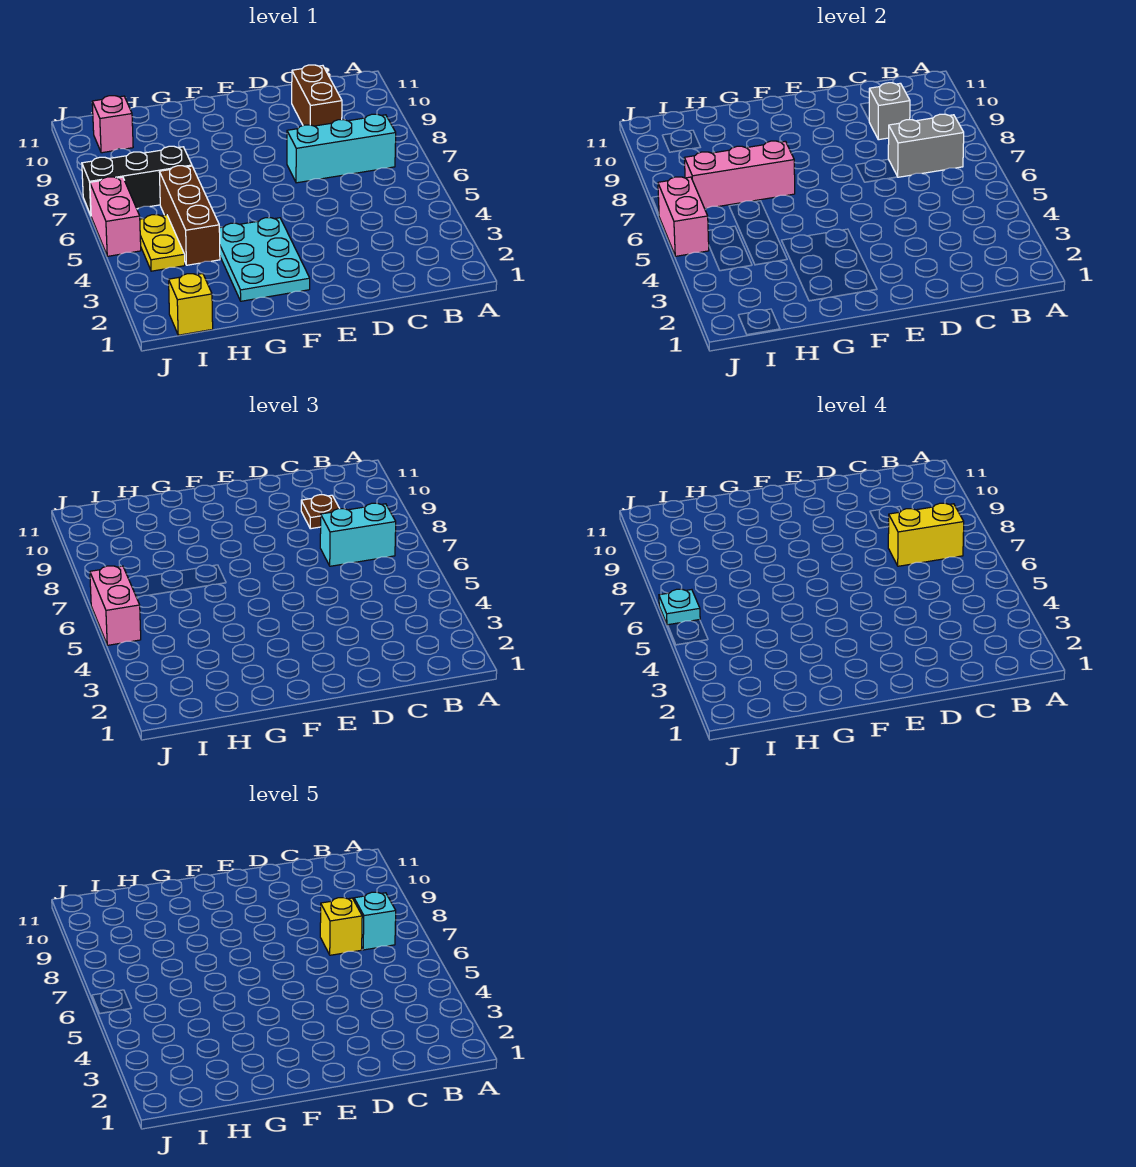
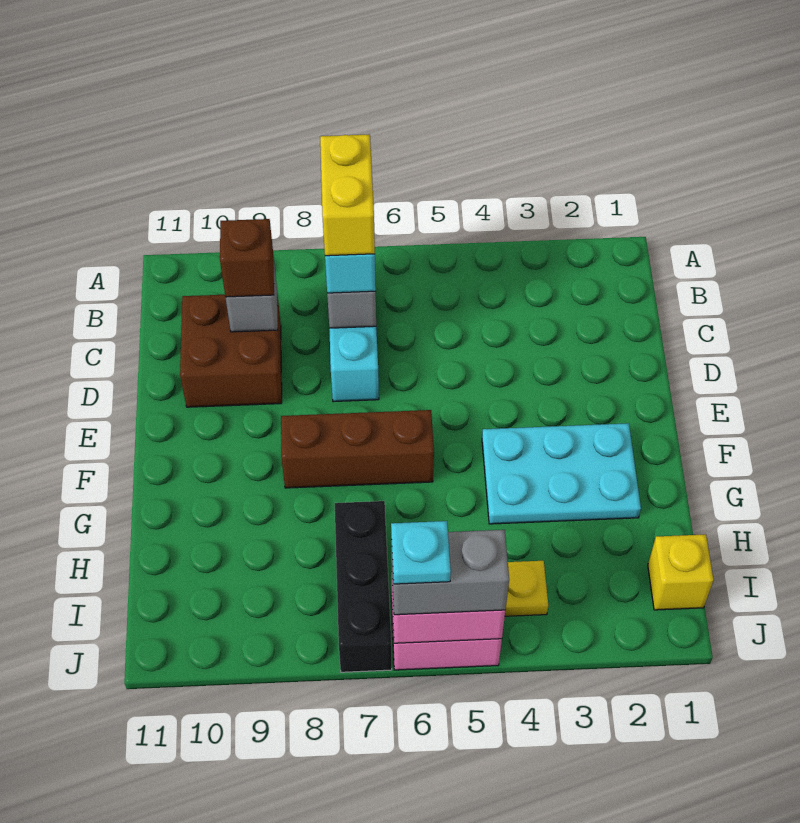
cyan 1x1 brick [354,892,396,950] -> none
yellow 1x1 brick [320,898,362,955] -> none
brown 1x2 brick [292,65,342,126] -> brown 2x2 brick [180,294,282,407]
brown 1x1 plate [301,495,340,529] -> brown 1x1 brick [220,219,274,297]
pink 1x3 brick [684,141,795,209] -> none
brown 1x3 brick [159,166,220,265] -> brown 1x3 brick moved to [281,410,434,488]
pink 1x1 brick [92,96,133,153] -> none
pink 1x2 brick [90,566,141,645] -> grey 1x2 brick [391,530,509,615]

